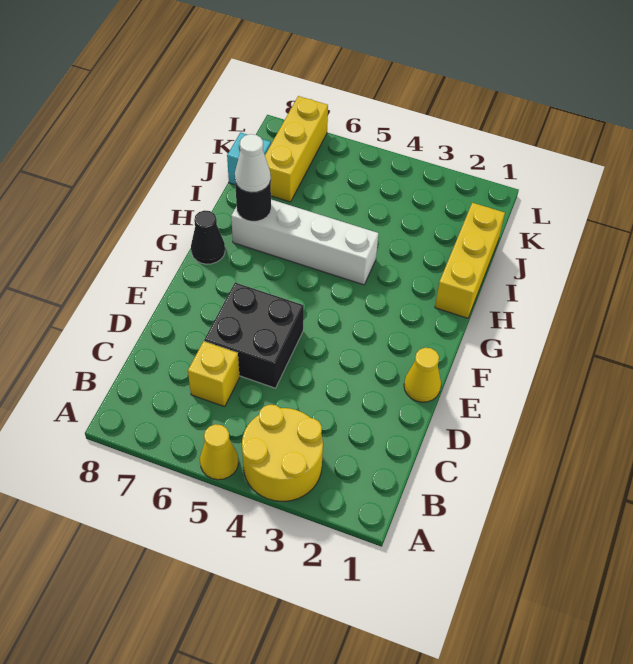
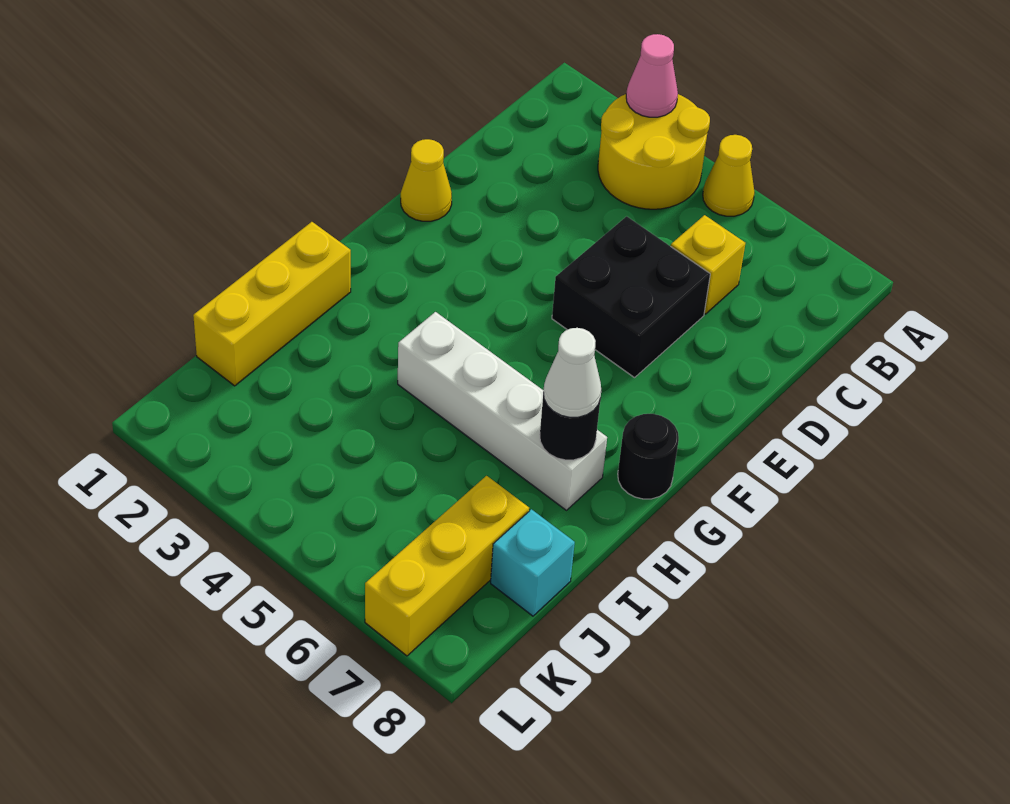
none -> pink 1x1 cone [626,34,678,117]
black 1x1 cone [191,210,225,264] -> black 1x1 round brick [618,414,679,499]

